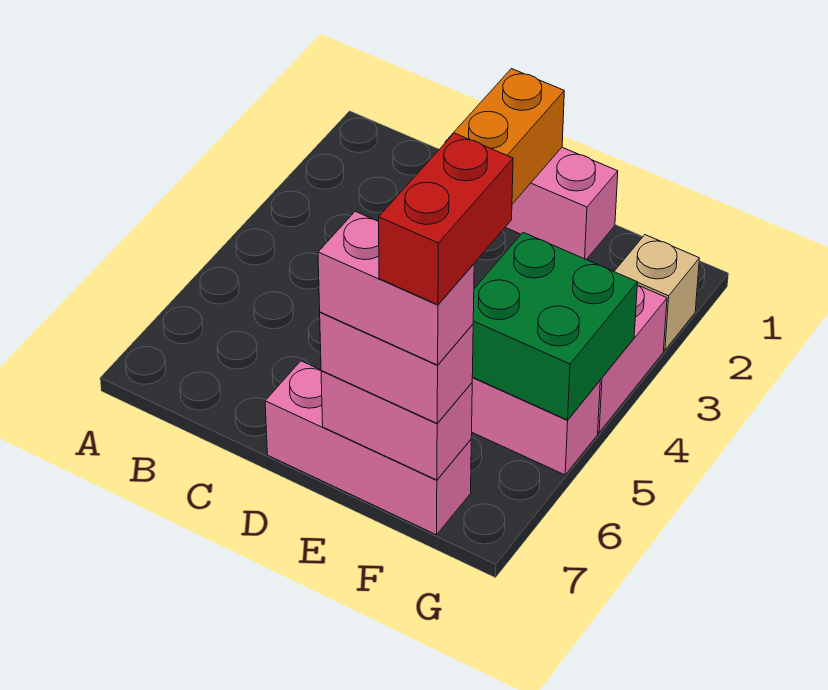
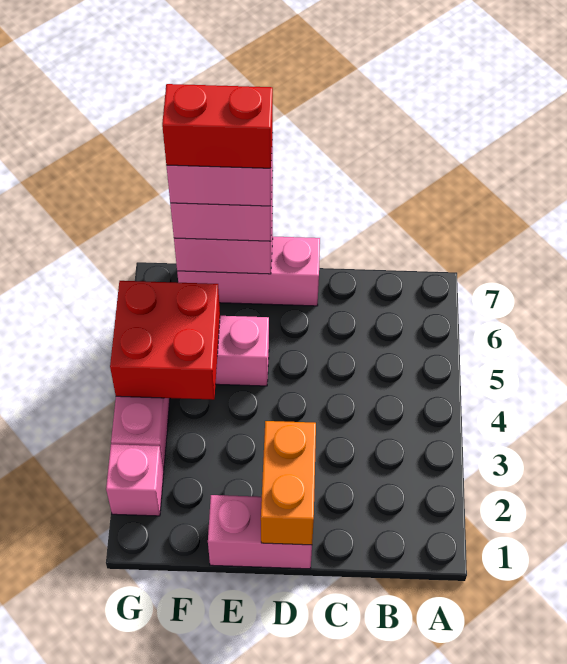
green 2x2 brick [472,232,638,420] -> red 2x2 brick [110,281,220,400]
red 1x2 brick [379,133,513,305] -> red 1x2 brick turned to [162,84,273,168]
tan 1x1 brick [614,235,699,350] -> pink 1x1 brick [106,444,164,516]

